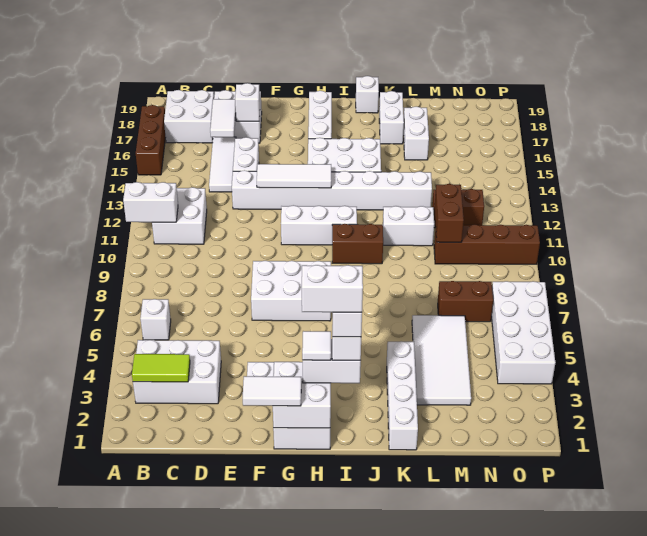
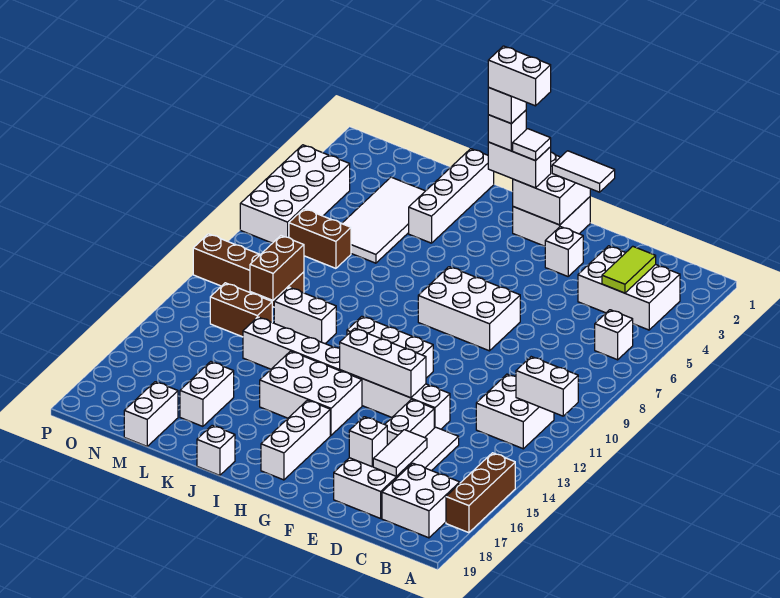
lime 1x2 tile [132,354,190,382] -> lime 1x2 tile turned to [602,246,656,293]
white 1x3 tile [257,164,331,188] -> white 1x3 brick [340,328,426,398]
brown 1x2 brick [332,224,383,264] -> none
white 1x2 brick [379,91,404,144] -> white 1x2 brick moved to [124,382,178,446]

